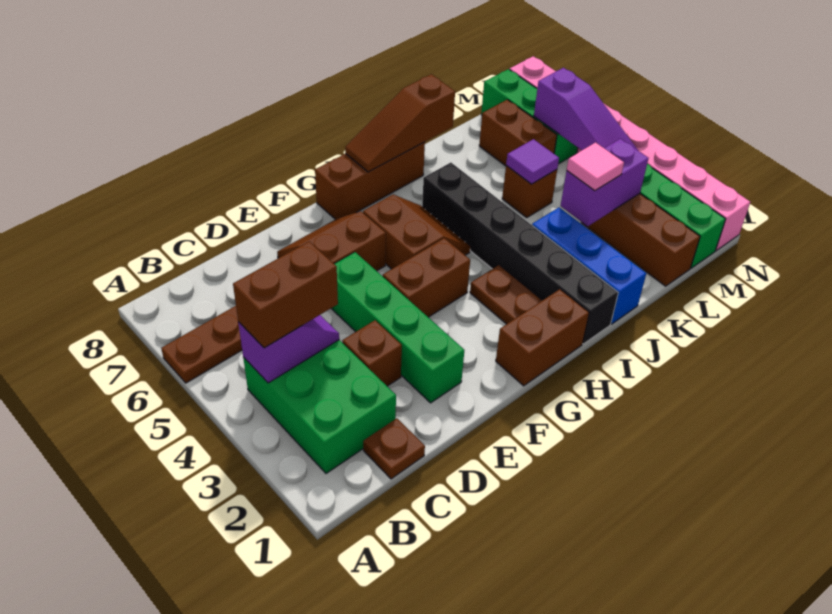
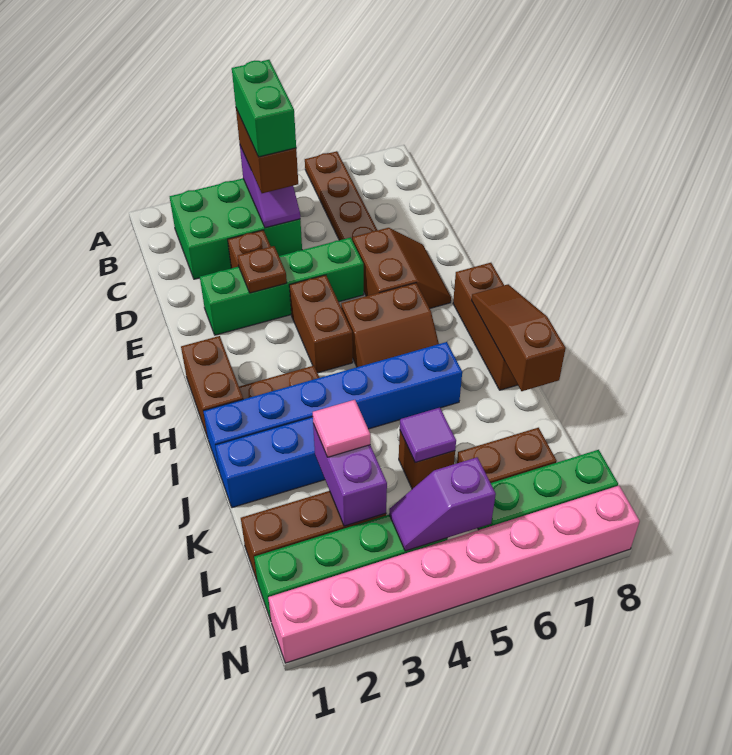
none -> green 1x2 brick [232,60,296,157]
brown 1x1 plate [363,418,425,479] -> brown 1x1 plate moved to [238,246,287,293]
black 1x6 brick [422,163,618,344] -> blue 1x6 brick [203,342,462,472]
purple 1x3 slope [534,68,638,150] -> purple 1x2 slope [389,457,496,551]

